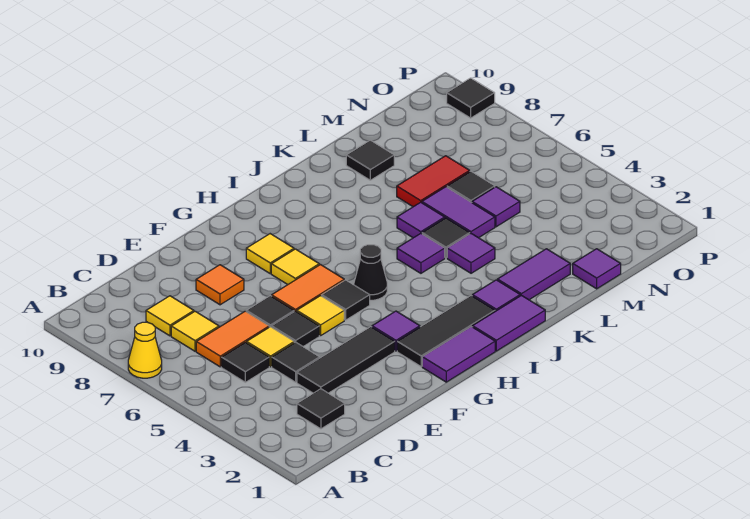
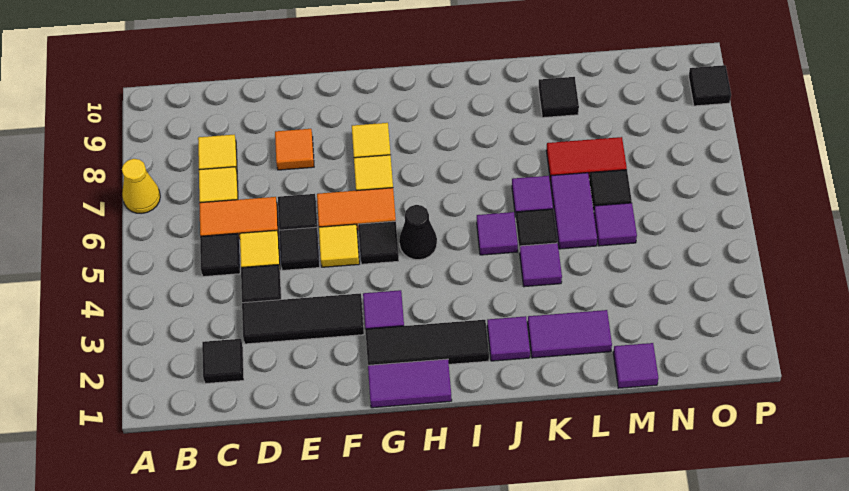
purple 1x2 tile [473,295,545,351] -> none

